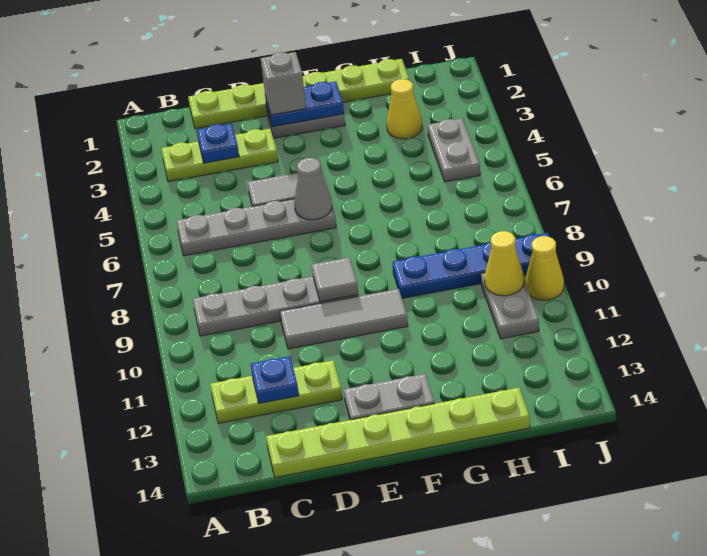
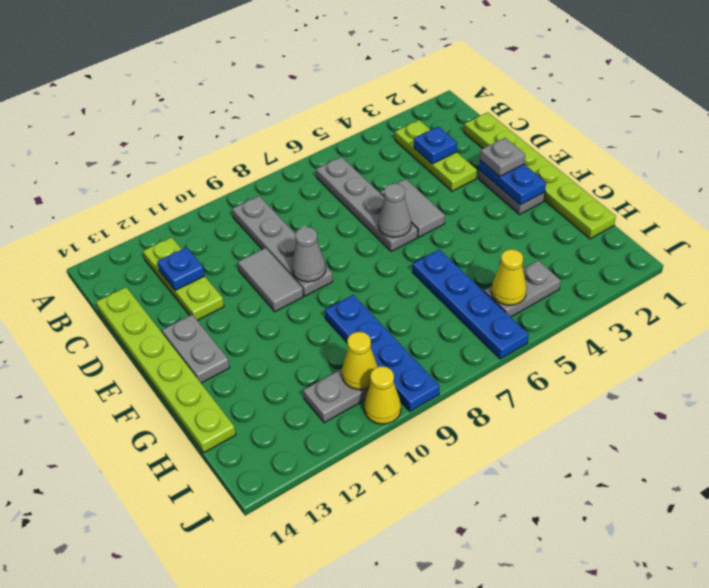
grey 1x3 tile [280,289,408,349] -> grey 1x2 tile [238,248,303,312]
grey 1x1 brick [261,52,306,115] -> grey 1x1 plate [480,138,525,176]
grey 1x1 tile [312,258,358,302] -> grey 1x1 cone [292,227,326,282]
none -> blue 1x4 plate [412,250,529,359]
yellow 1x1 cone [387,79,422,139] -> yellow 1x1 cone moved to [491,249,527,305]

